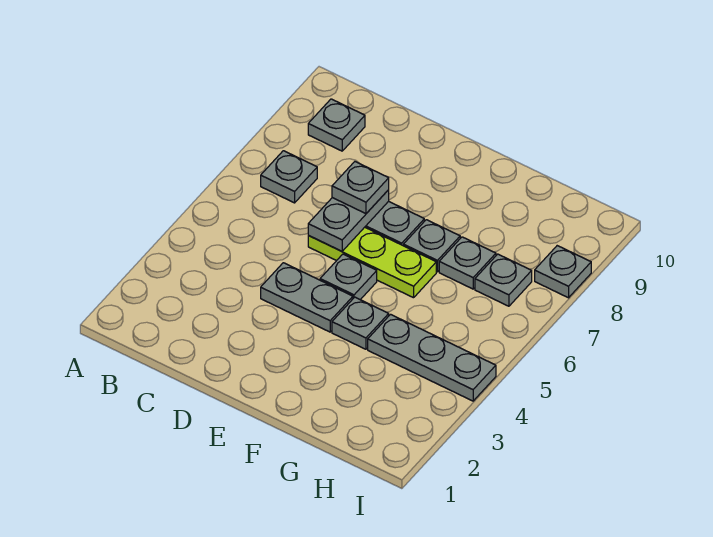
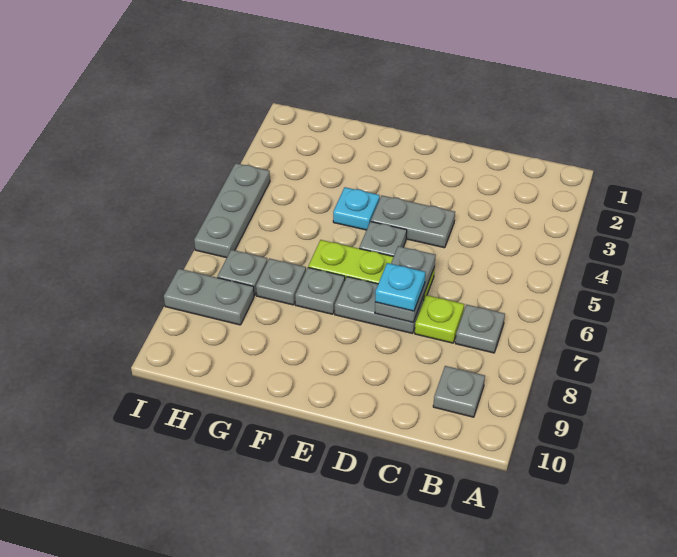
none -> lime 1x1 plate [415,295,464,343]
grey 1x1 plate [332,162,389,214] -> cyan 1x1 plate [375,263,425,311]
grey 1x1 plate [332,297,389,349] -> cyan 1x1 plate [333,187,380,230]
grey 1x3 plate [368,314,496,401] -> grey 1x3 plate turned to [194,163,270,258]
grey 1x1 plate [535,246,591,298] -> grey 1x2 plate [164,269,254,325]

